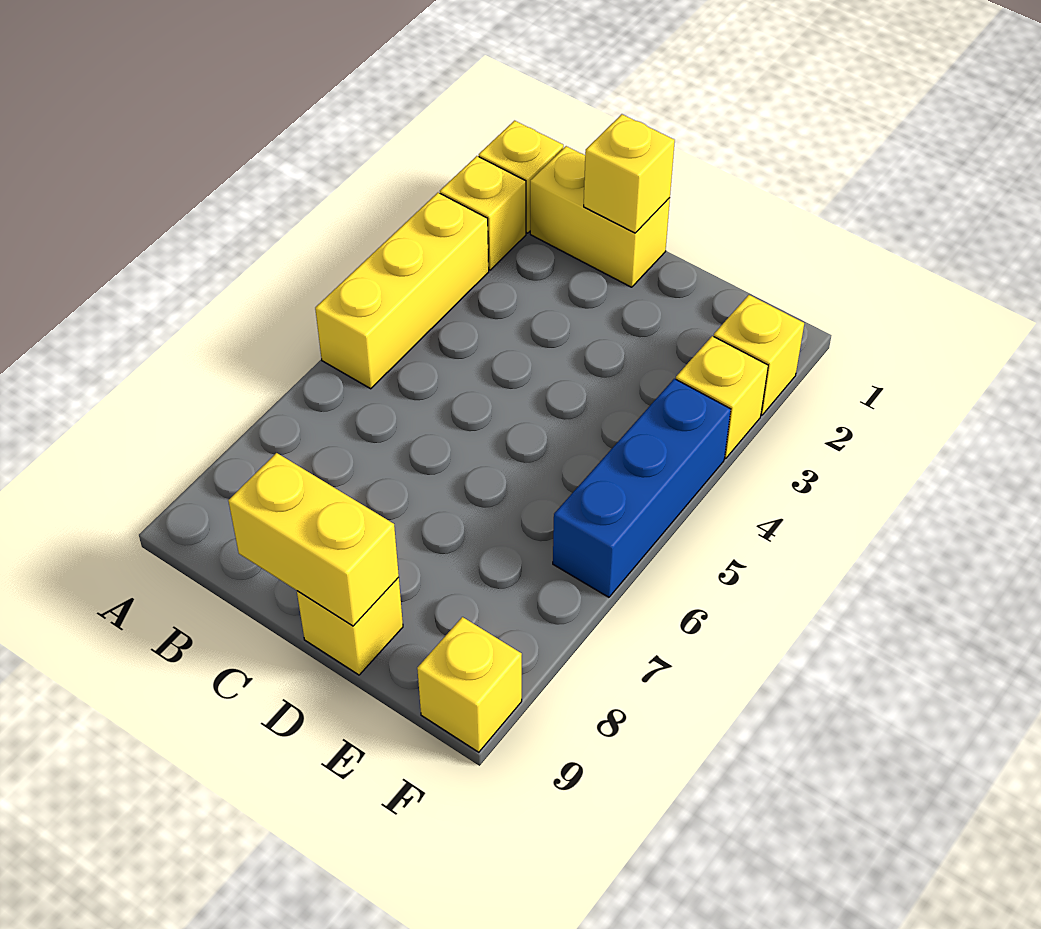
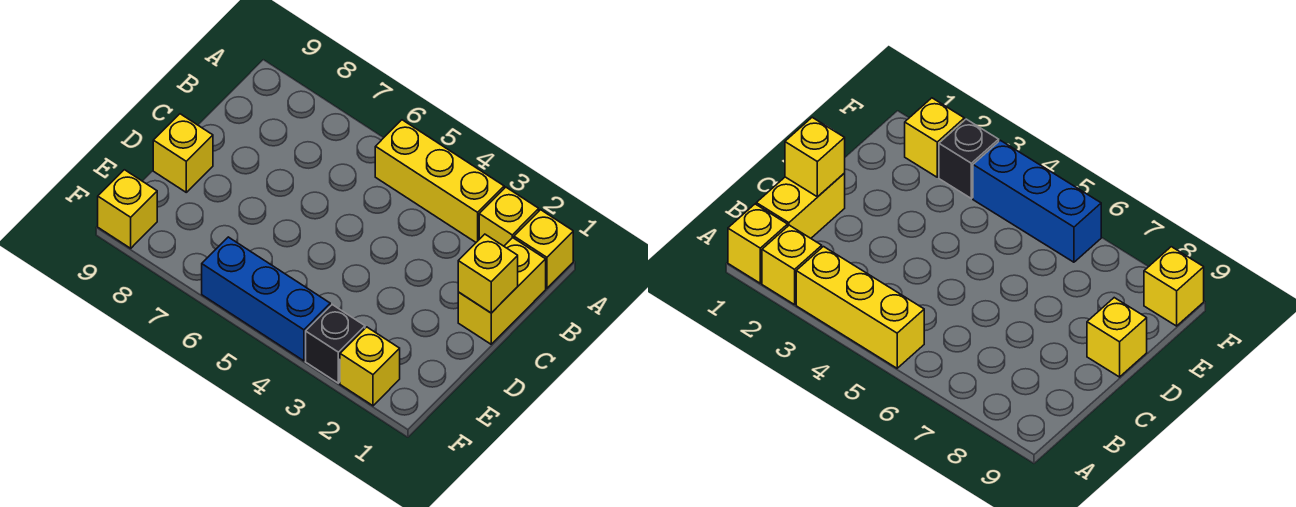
yellow 1x2 brick [228,453,399,626] -> none
yellow 1x1 brick [676,336,768,459] -> black 1x1 brick [306,305,365,383]

